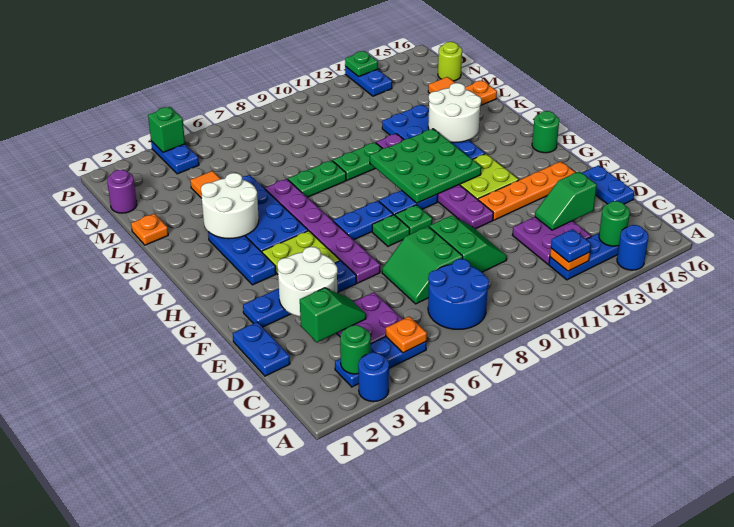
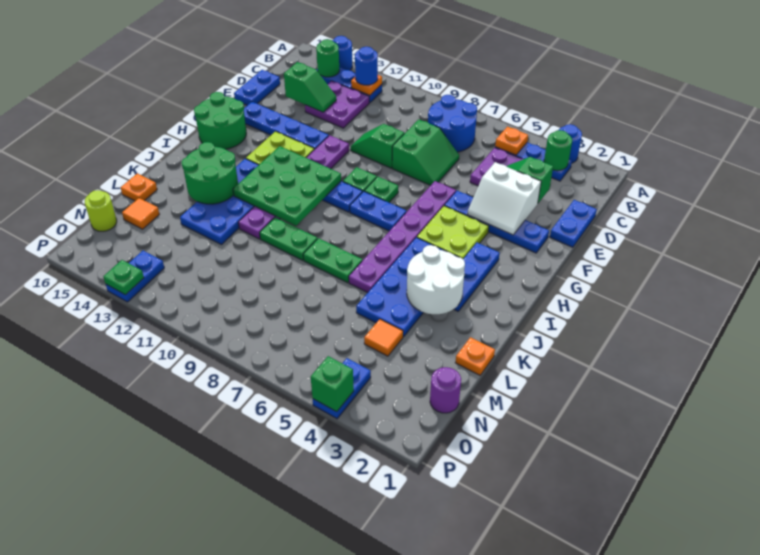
blue 1x1 plate [551,229,591,262] -> blue 1x1 round brick [355,47,378,85]
green 2x2 slope [429,216,507,272] -> green 1x2 slope [351,124,404,168]
white 2x2 round brick [277,247,338,317] -> white 2x2 slope [467,162,541,235]
orange 1x4 plate [478,161,576,220] -> blue 1x4 plate [244,102,329,150]
green 1x1 round brick [532,111,559,153] -> green 2x2 round brick [194,92,246,149]
white 2x2 round brick [428,83,481,143] -> green 2x2 round brick [182,142,238,204]

